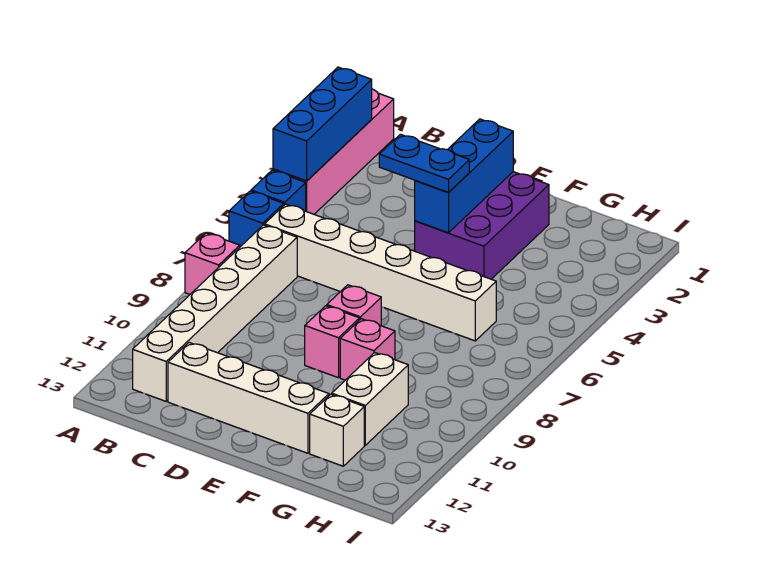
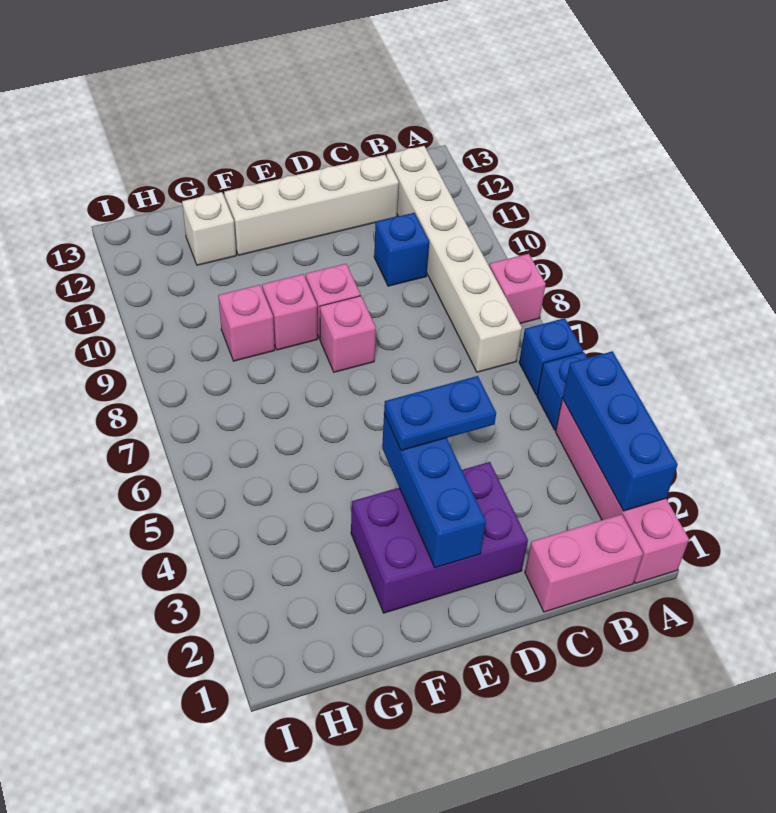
none -> pink 1x2 brick [525,514,643,612]
white 1x6 brick [264,204,496,341] -> none
none -> blue 1x1 brick [374,213,429,286]
purple 2x3 brick [415,172,549,279] -> purple 2x3 brick turned to [351,462,528,613]
none -> pink 1x1 brick [218,285,275,361]
white 1x2 brick [332,353,408,445] -> none

